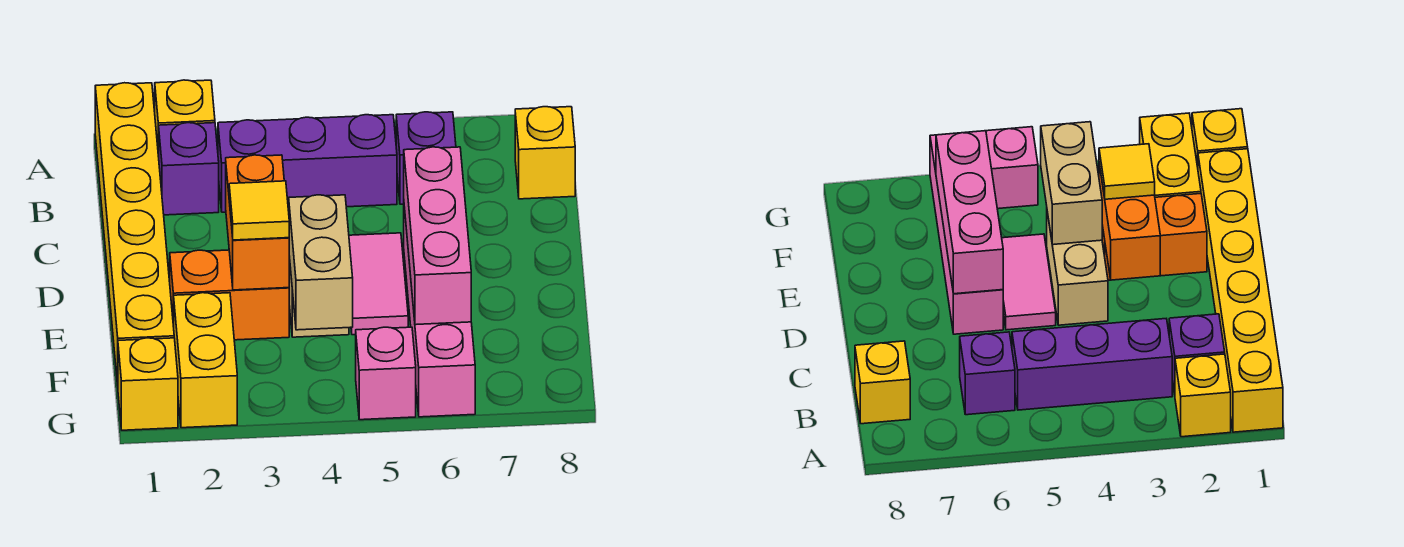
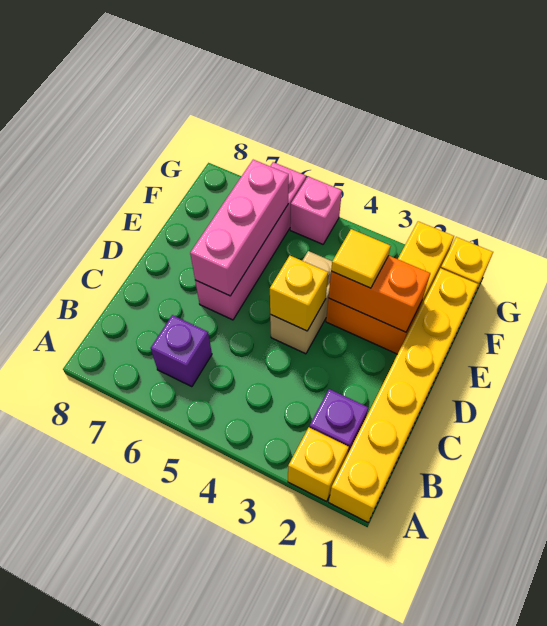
purple 1x3 brick [218,115,397,212] -> none
yellow 1x1 brick [515,107,575,199] -> yellow 1x1 brick moved to [270,255,328,331]
orange 1x2 brick [226,155,289,290] -> orange 1x2 brick turned to [329,256,430,332]
pink 1x2 tile [349,233,408,335] -> none
tan 1x2 brick [289,195,353,330] -> none

